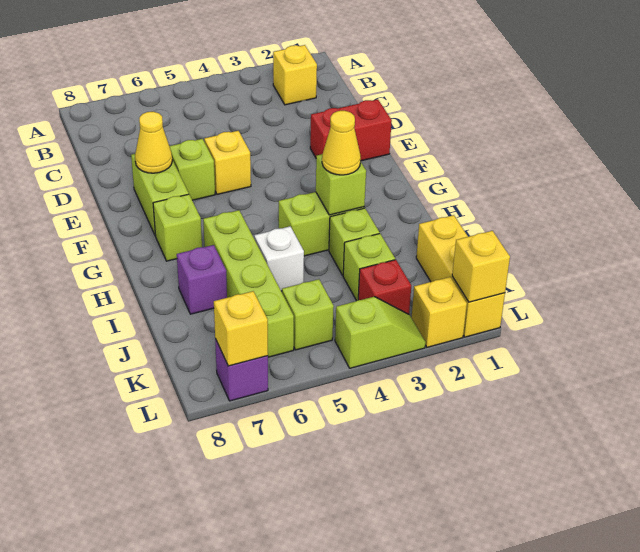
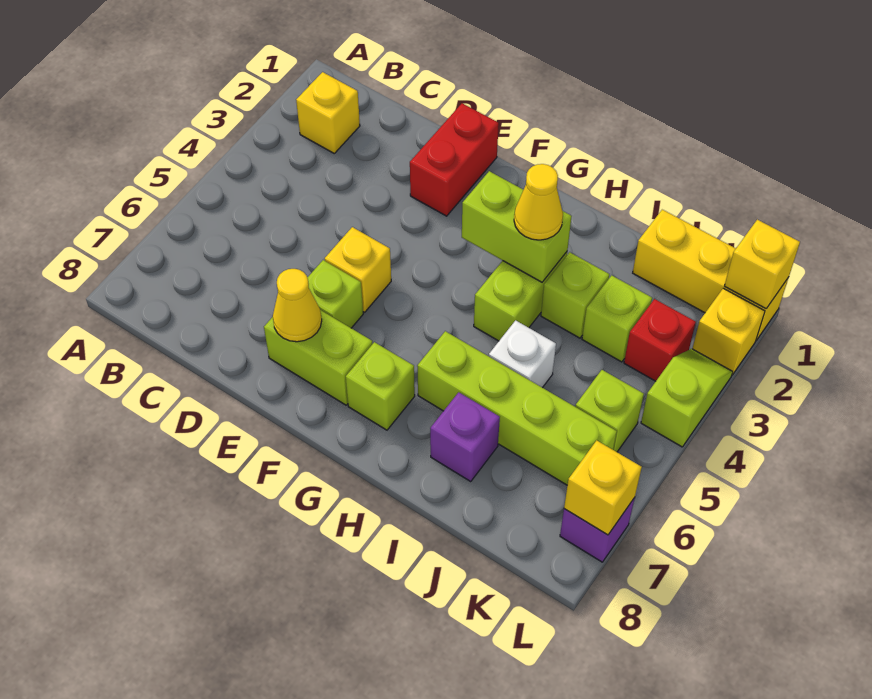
lime 1x1 brick [316,154,366,215] -> lime 1x2 brick [462,171,572,282]

